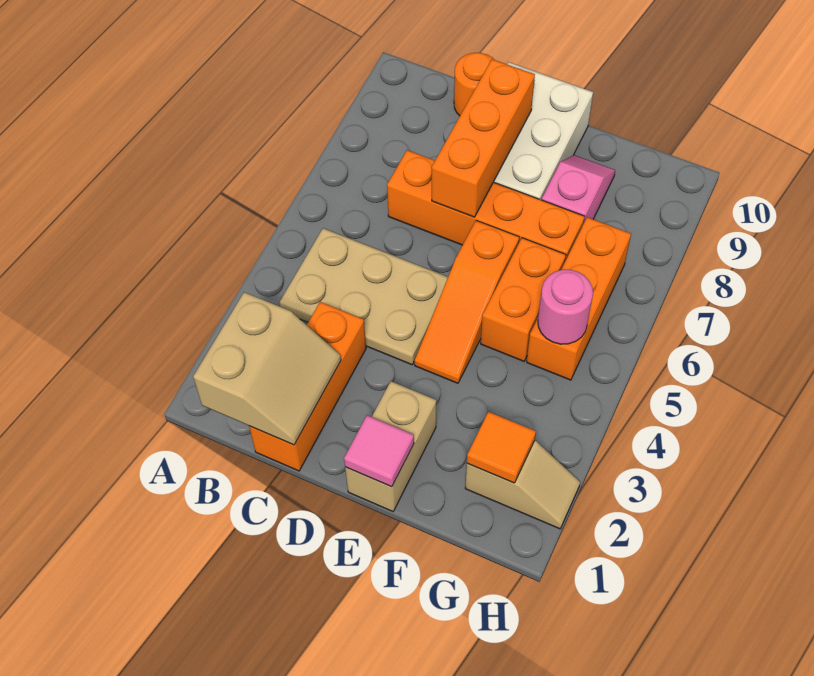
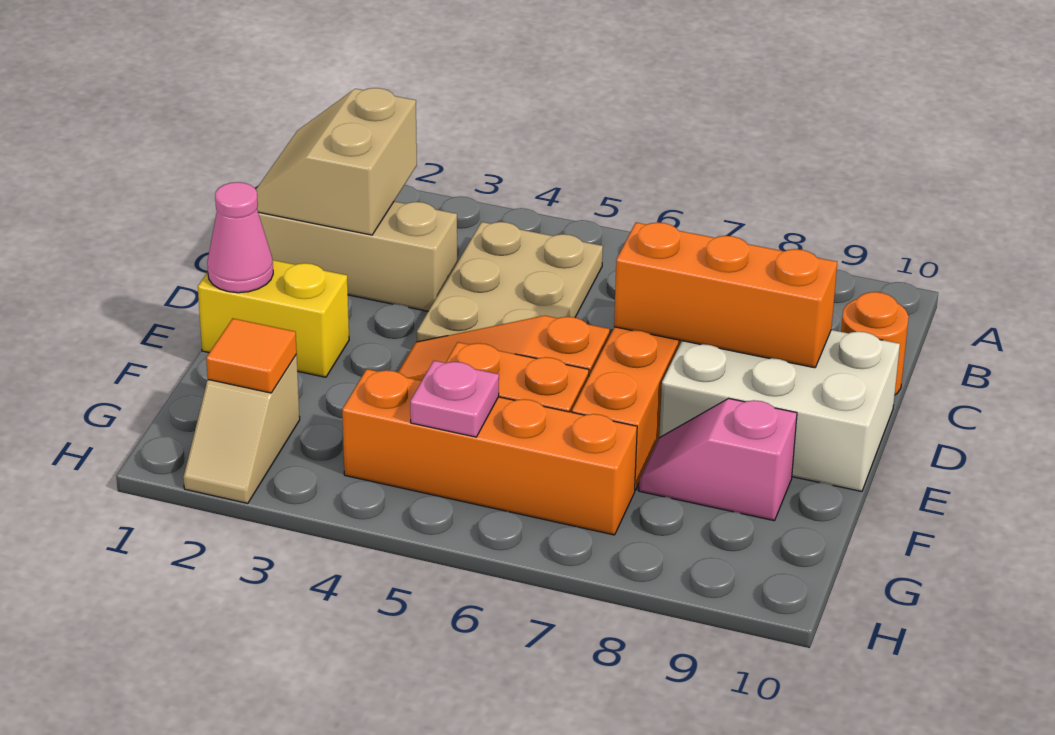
tan 2x2 slope [193,292,341,445] -> tan 2x2 slope turned to [256,88,417,235]
orange 1x3 brick [249,302,366,471] -> tan 1x3 brick [258,201,457,311]
tan 1x2 brick [345,381,436,511] -> yellow 1x2 brick [198,260,349,377]
pink 1x1 tile [344,415,414,487] -> pink 1x1 cone [207,182,273,293]
pink 1x2 slope [542,155,615,222] -> pink 1x2 slope turned to [639,399,797,521]
orange 1x3 brick [527,217,631,380] -> orange 1x4 brick [342,369,637,535]
pink 1x1 round brick [538,270,593,344] -> pink 1x1 plate [410,361,499,437]

